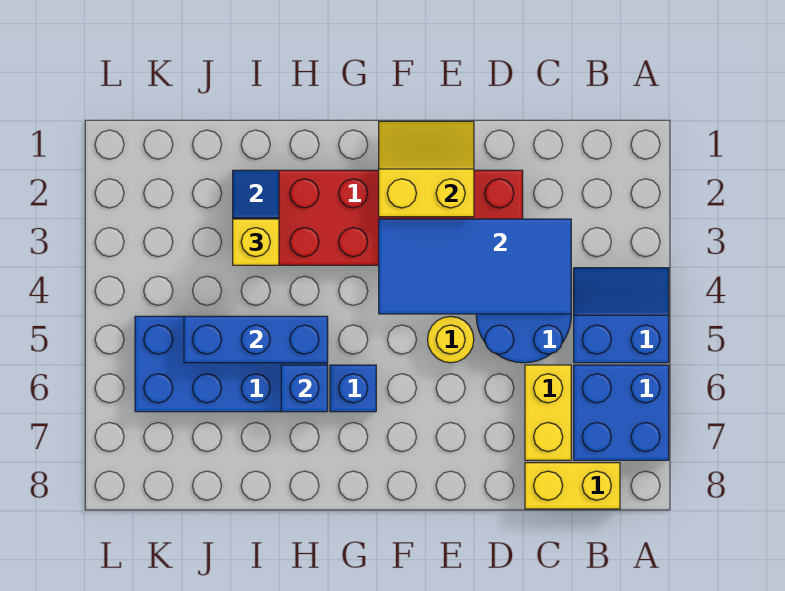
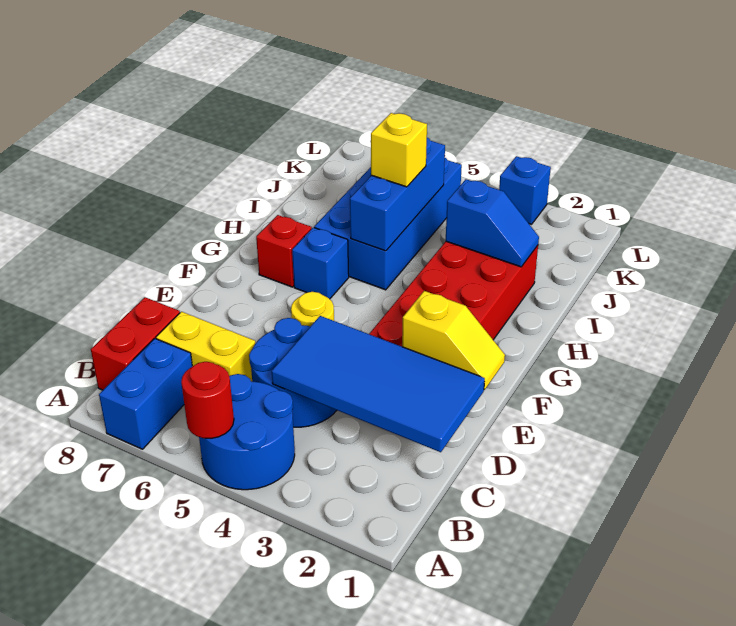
blue 2x2 slope [574,268,669,363] -> blue 2x2 round brick [199,374,295,490]
none -> red 1x1 round brick [181,362,234,438]
blue 2x2 brick [574,365,669,460] -> blue 1x2 brick [99,338,192,449]
yellow 1x2 brick [525,463,620,509] -> red 1x2 brick [91,297,180,390]
blue 2x4 tile [379,219,571,314] -> blue 2x4 tile turned to [272,316,485,452]
yellow 2x2 slope [379,121,474,217] -> yellow 1x2 slope [402,291,505,390]
none -> red 1x1 brick [256,215,312,287]
blue 1x1 brick [281,365,328,412] -> blue 1x1 brick moved to [499,156,551,224]
yellow 1x1 brick [233,219,279,265] -> yellow 1x1 brick moved to [371,113,427,187]

